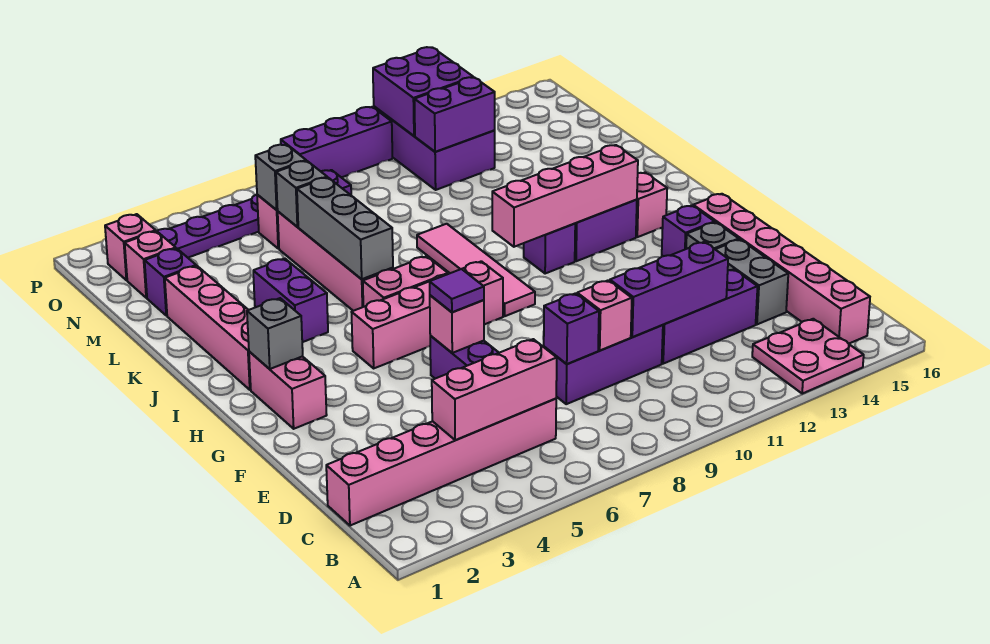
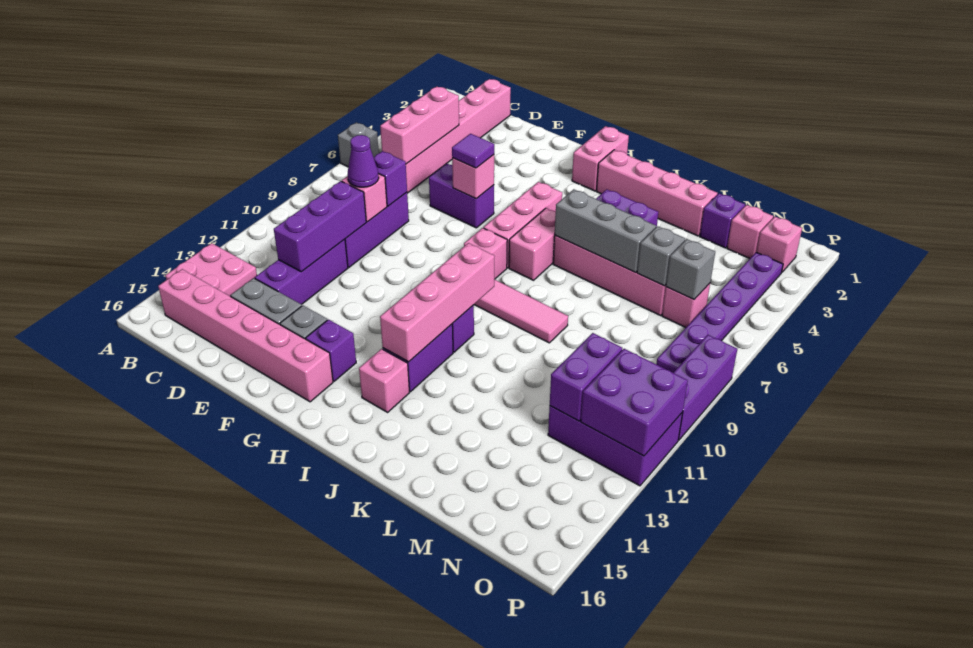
none -> purple 1x1 cone [348,135,379,187]
pink 1x2 brick [249,351,327,429] -> pink 1x2 brick turned to [572,126,629,191]
grey 1x1 brick [247,298,303,369] -> grey 1x1 brick moved to [338,122,379,167]

